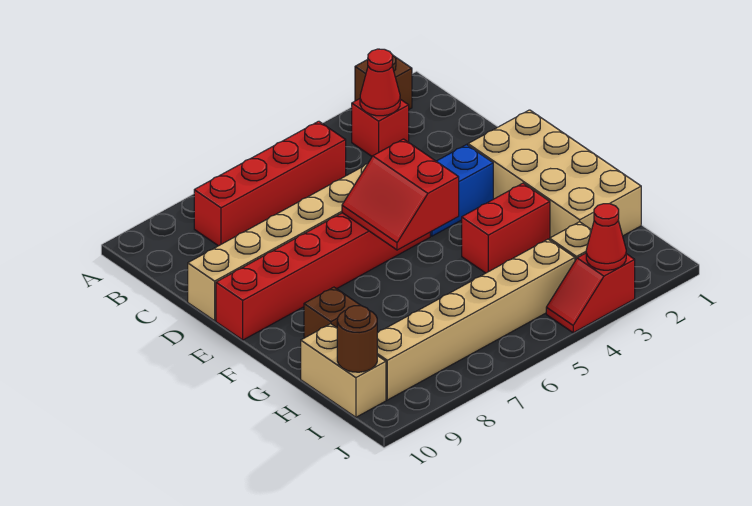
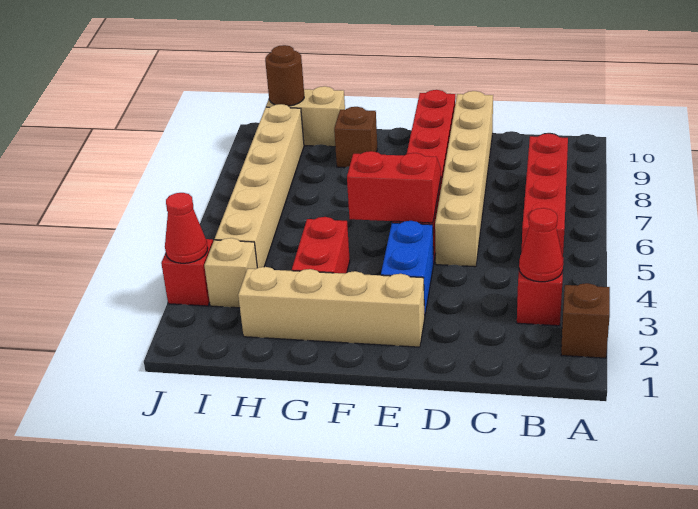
tan 2x4 brick [468,110,641,238] -> tan 1x4 brick [238,267,425,347]

